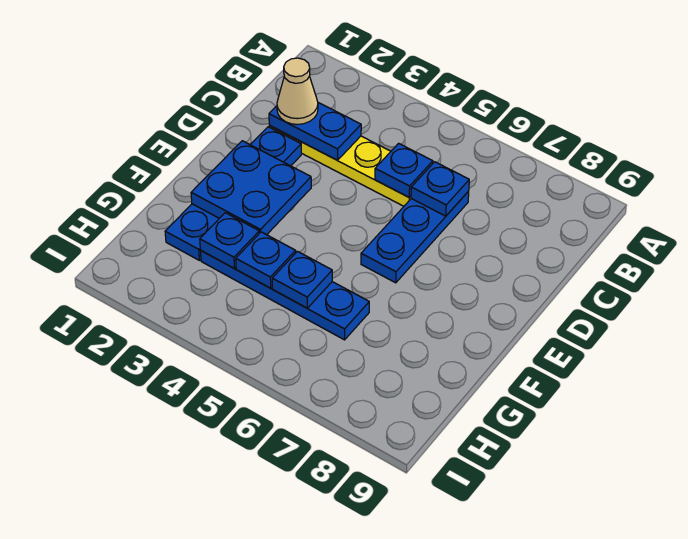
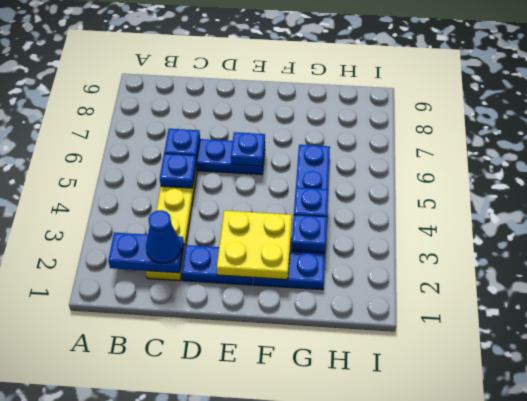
blue 1x2 plate [269,103,361,160] -> blue 1x2 plate turned to [108,232,184,273]
tan 1x1 cone [277,58,318,124] -> blue 1x1 cone [146,210,181,264]
blue 2x2 plate [191,141,311,235] -> yellow 2x2 plate [217,211,292,279]
blue 1x1 plate [272,251,332,308] -> blue 1x1 plate moved to [231,132,265,166]

